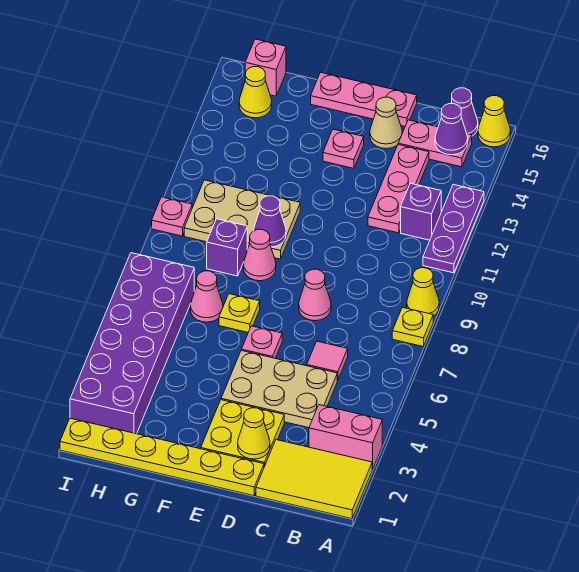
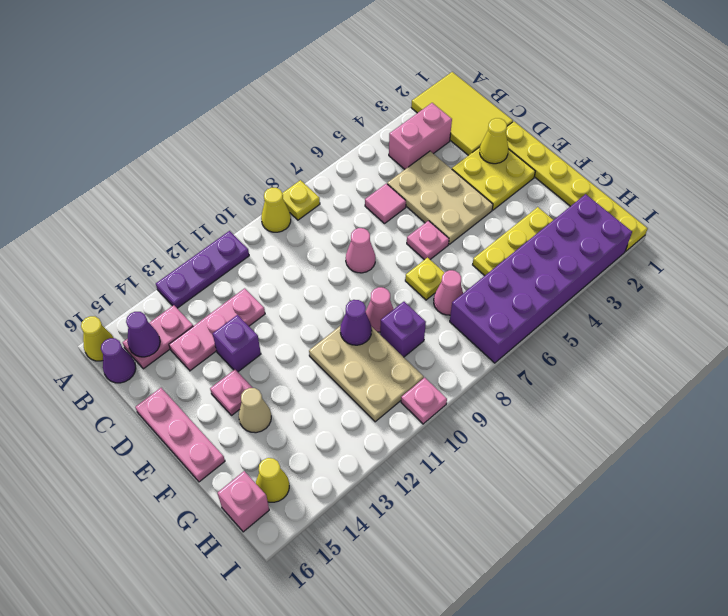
pink 1x2 brick [309,405,382,469] -> pink 1x2 brick turned to [389,103,452,169]
purple 1x1 brick [401,183,441,240] -> purple 1x1 brick moved to [212,315,261,372]
pink 1x2 plate [398,120,472,167] -> pink 1x2 plate turned to [123,305,193,369]
tan 1x1 cone [370,97,402,149] -> tan 1x1 cone moved to [239,388,271,433]
none -> yellow 1x3 plate [473,207,553,276]

